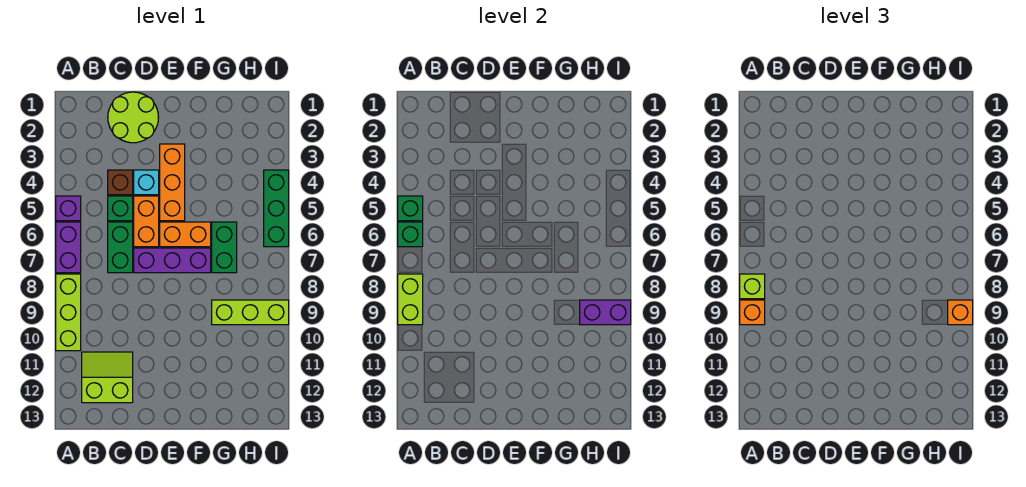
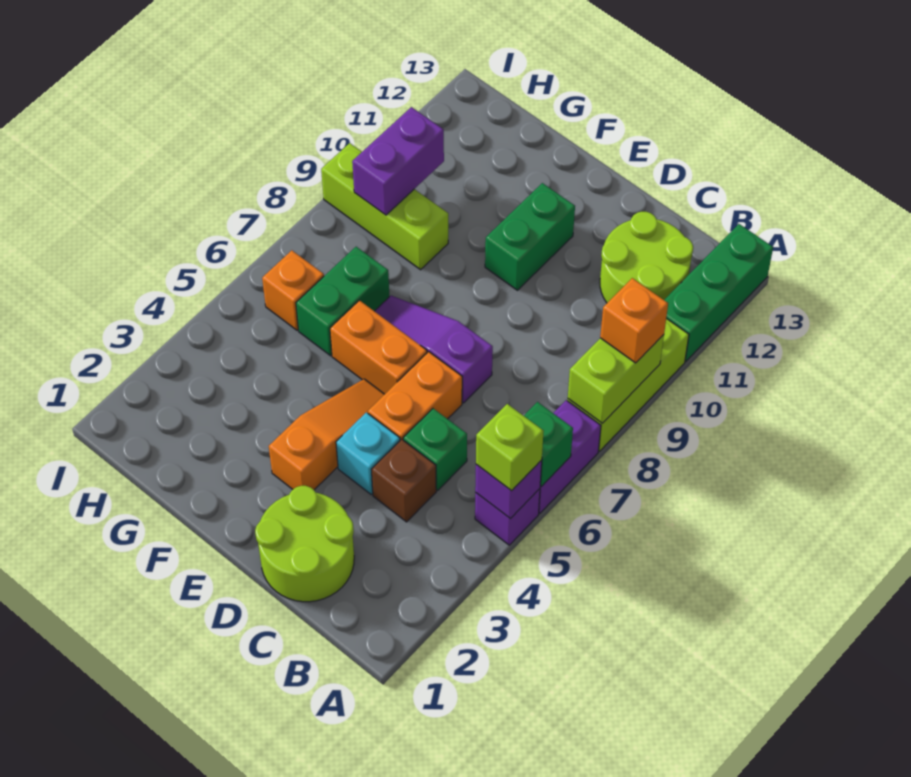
green 1x1 brick [398,196,423,221] -> purple 1x1 brick [475,460,542,519]
lime 1x1 brick [740,274,765,299] -> lime 1x1 brick moved to [476,404,544,491]
lime 2x2 slope [82,352,133,403] -> lime 2x2 round brick [600,212,693,303]
green 1x2 brick [108,222,133,273] -> green 1x2 brick moved to [485,183,575,290]
purple 1x3 brick [134,248,211,273] -> purple 1x3 slope [375,296,493,403]
orange 1x3 brick [160,144,185,221] -> orange 1x3 slope [269,379,384,490]
purple 1x2 brick [580,300,631,325] -> purple 1x2 brick turned to [352,107,444,215]
green 1x3 brick [264,170,289,247] -> green 1x3 brick moved to [665,224,773,361]
orange 1x1 brick [948,300,973,325] -> orange 1x1 brick moved to [262,250,324,330]

